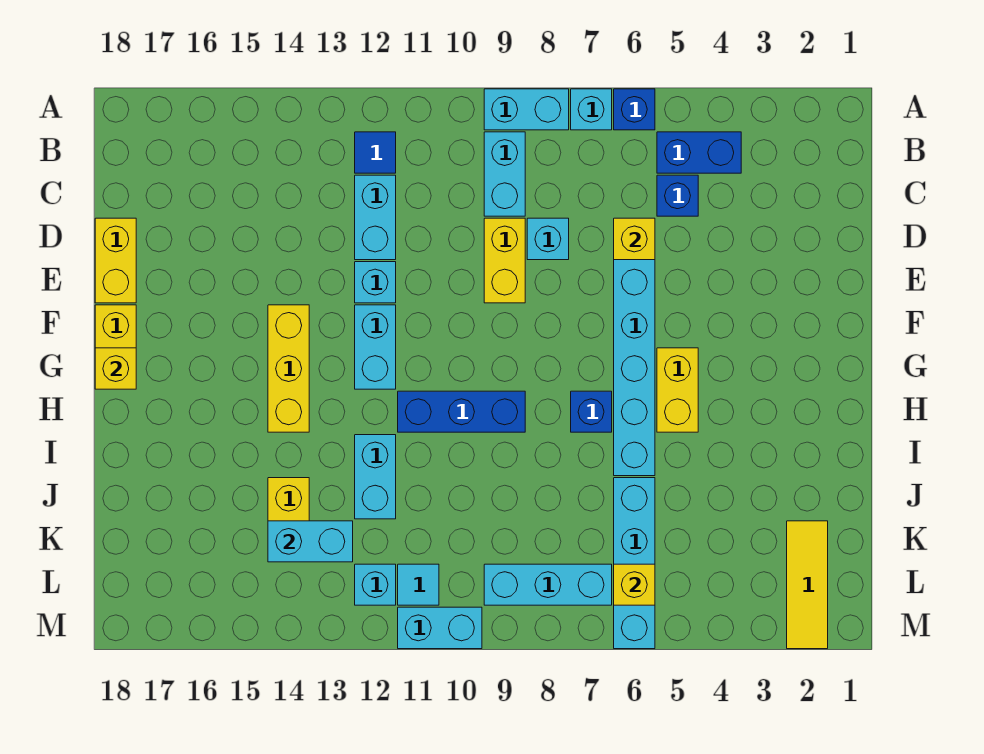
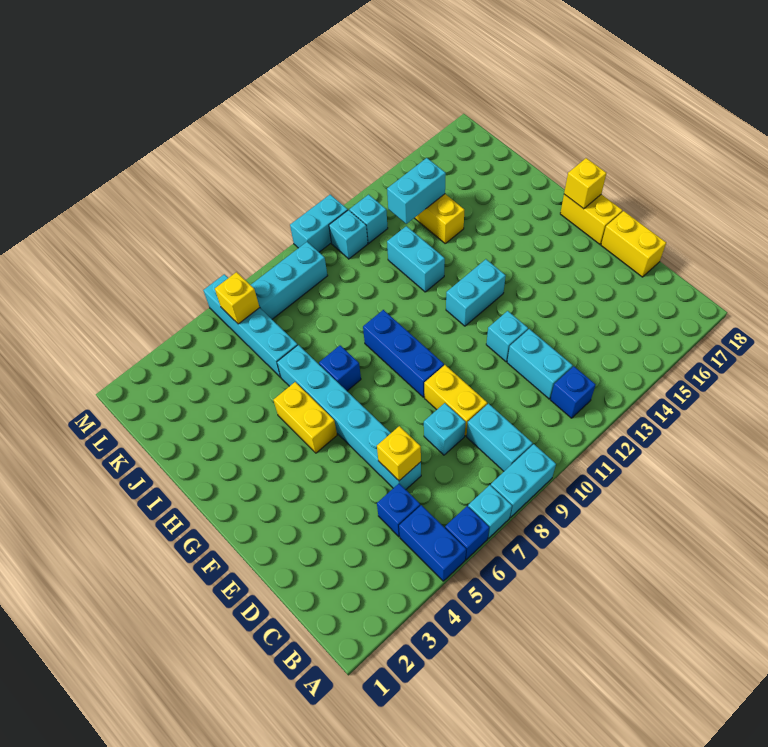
blue 1x2 brick [657,132,741,173] -> blue 1x2 brick turned to [399,505,466,581]
blue 1x1 tile [355,132,396,173] -> blue 1x1 brick [551,366,596,418]
cyan 1x2 brick [355,305,396,389] -> cyan 1x2 brick turned to [446,259,506,326]
yellow 1x3 brick [268,305,309,432] -> none
blue 1x3 brick [398,391,525,432] -> blue 1x3 brick turned to [363,310,444,397]
yellow 1x3 tile [787,521,828,649] -> none
cyan 1x1 tile [398,564,439,605] -> cyan 1x1 brick [329,210,368,259]

